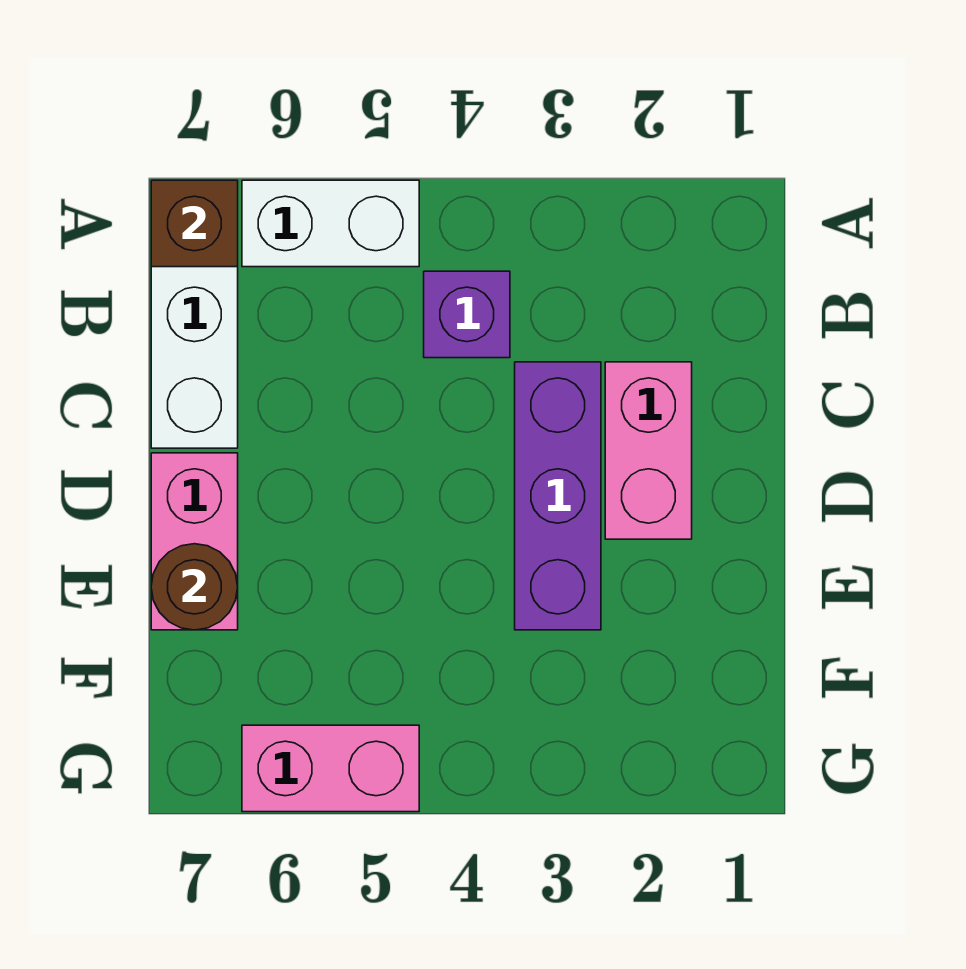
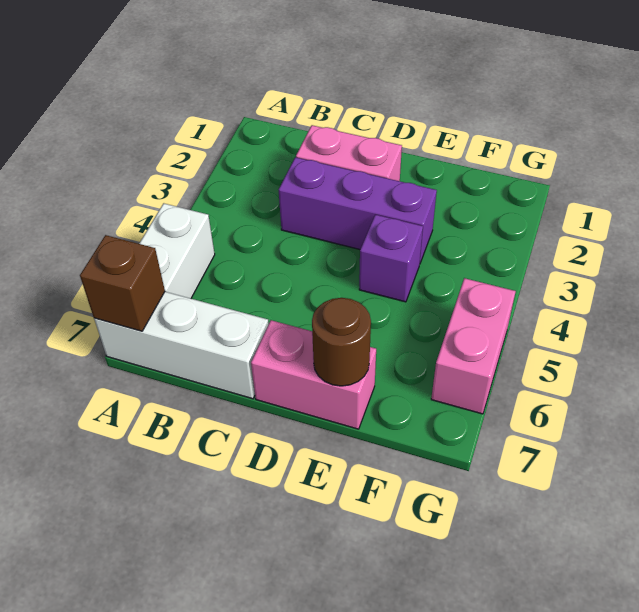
purple 1x1 brick [424,271,510,358] -> purple 1x1 brick moved to [359,215,423,302]

